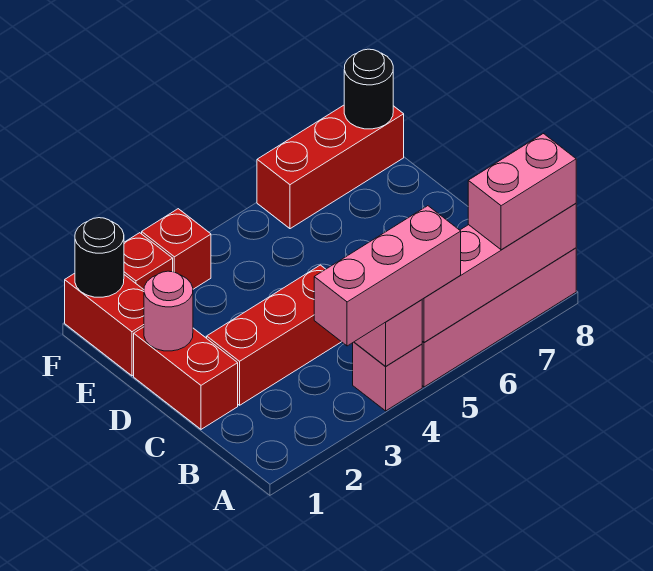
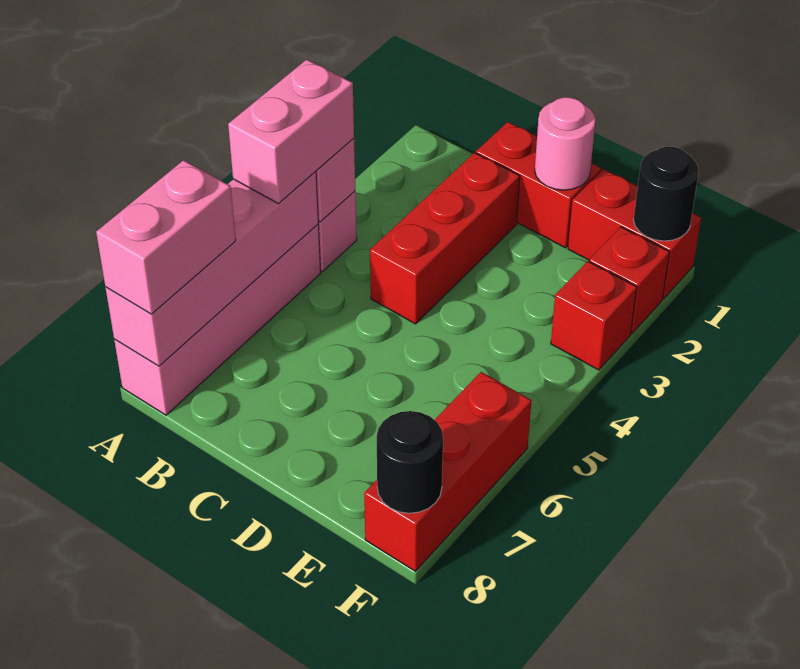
pink 1x3 brick [314,206,461,346] -> pink 1x2 brick [228,60,354,204]

